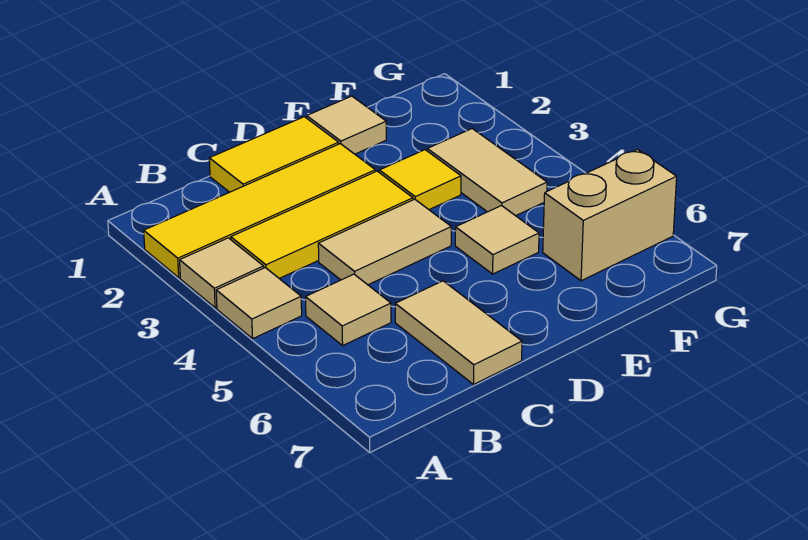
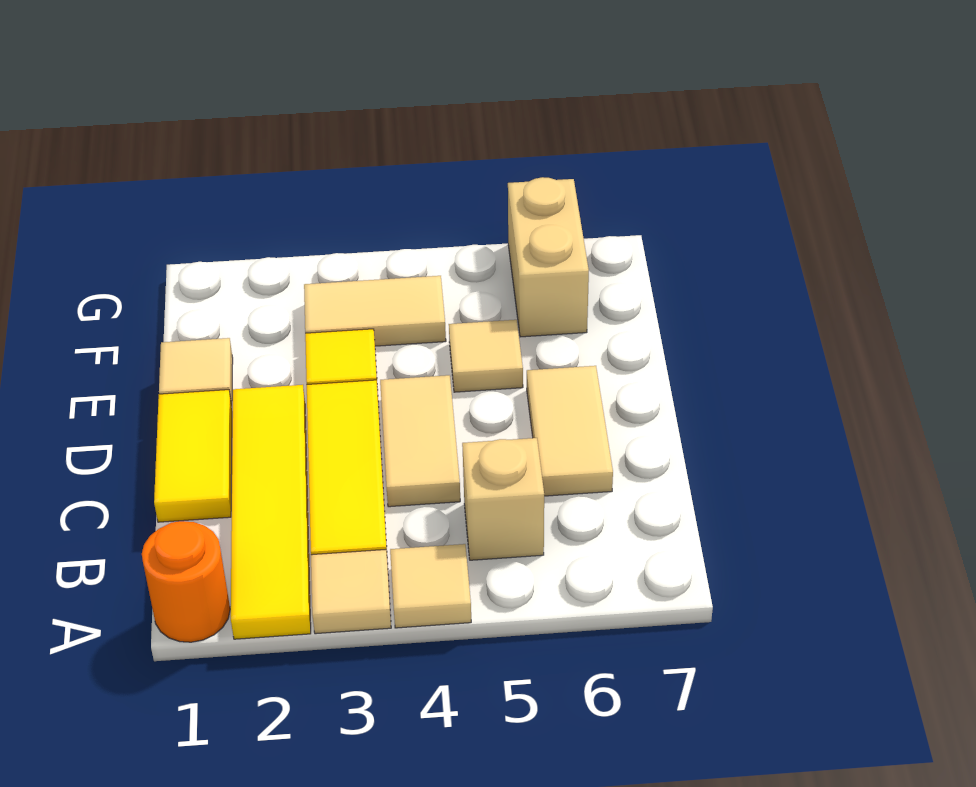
none -> orange 1x1 round brick [142,521,230,642]
tan 1x1 tile [306,274,391,346] -> tan 1x1 brick [462,438,544,560]
tan 1x2 tile [395,281,522,384] -> tan 1x2 tile turned to [527,366,613,496]

